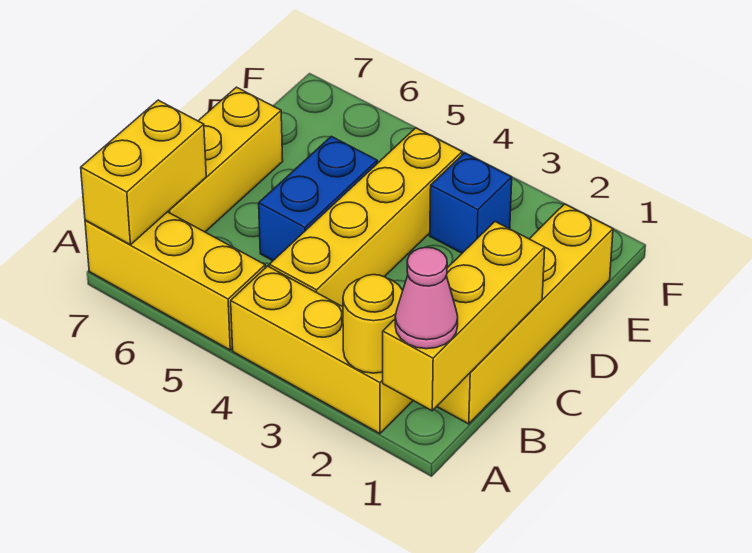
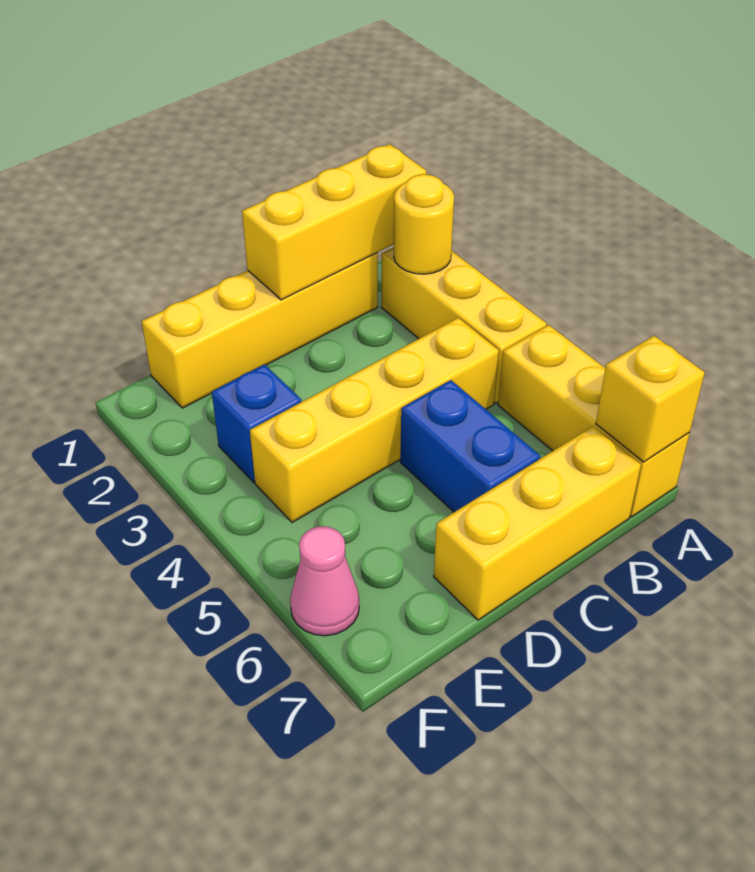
pink 1x1 cone [395,247,458,349] -> pink 1x1 cone moved to [290,526,359,636]
yellow 1x2 brick [81,100,206,245] -> yellow 1x1 brick [596,336,705,462]
blue 1x2 brick [259,136,377,261] -> blue 1x2 brick turned to [400,380,540,512]

